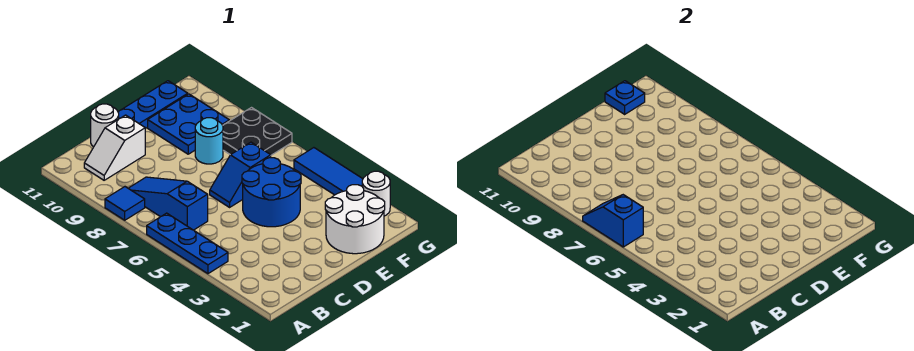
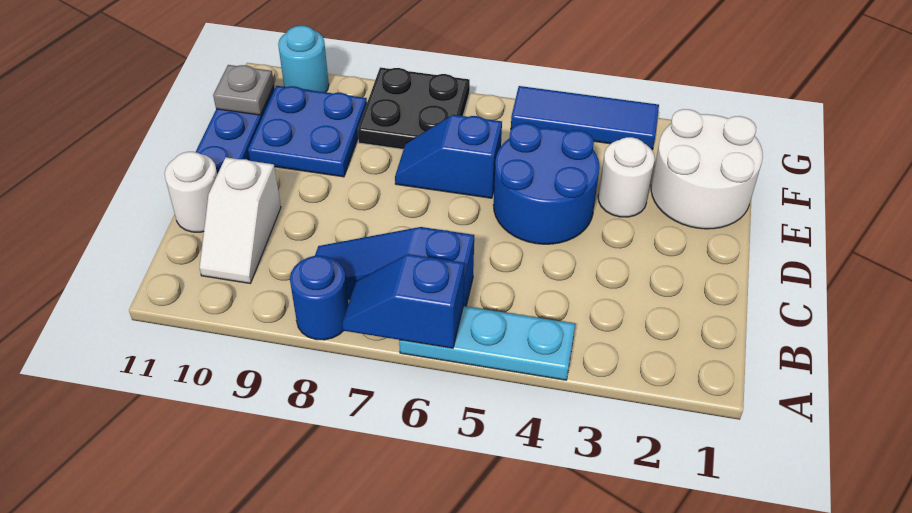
blue 1x3 plate [147,213,228,274] -> cyan 1x3 plate [399,306,575,380]
blue 1x1 tile [105,187,145,220] -> blue 1x1 round brick [290,256,348,340]
blue 1x2 slope [210,142,271,207] -> blue 1x2 slope turned to [395,115,502,198]
cyan 1x1 round brick [195,118,223,164] -> cyan 1x1 round brick moved to [278,26,329,92]
blue 1x1 plate [605,81,645,114] -> grey 1x1 plate [213,65,274,115]
white 1x1 round brick [362,171,390,216] -> white 1x1 round brick moved to [598,137,655,217]

